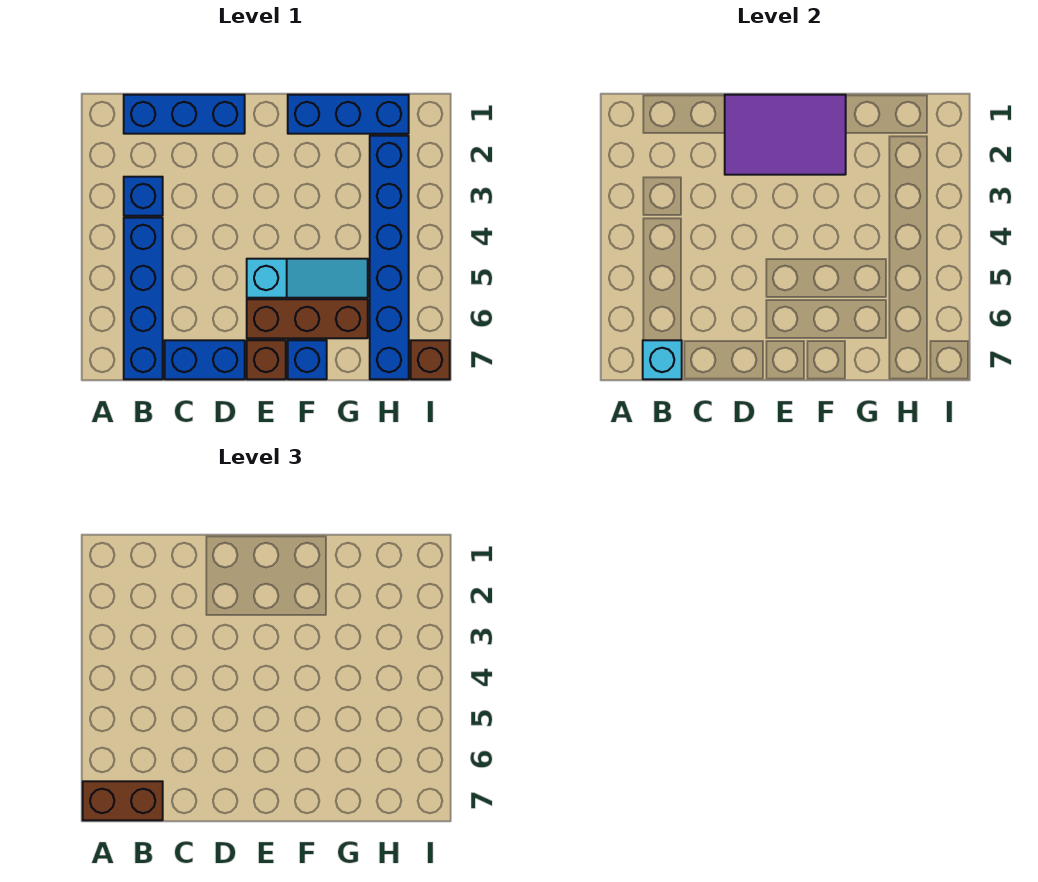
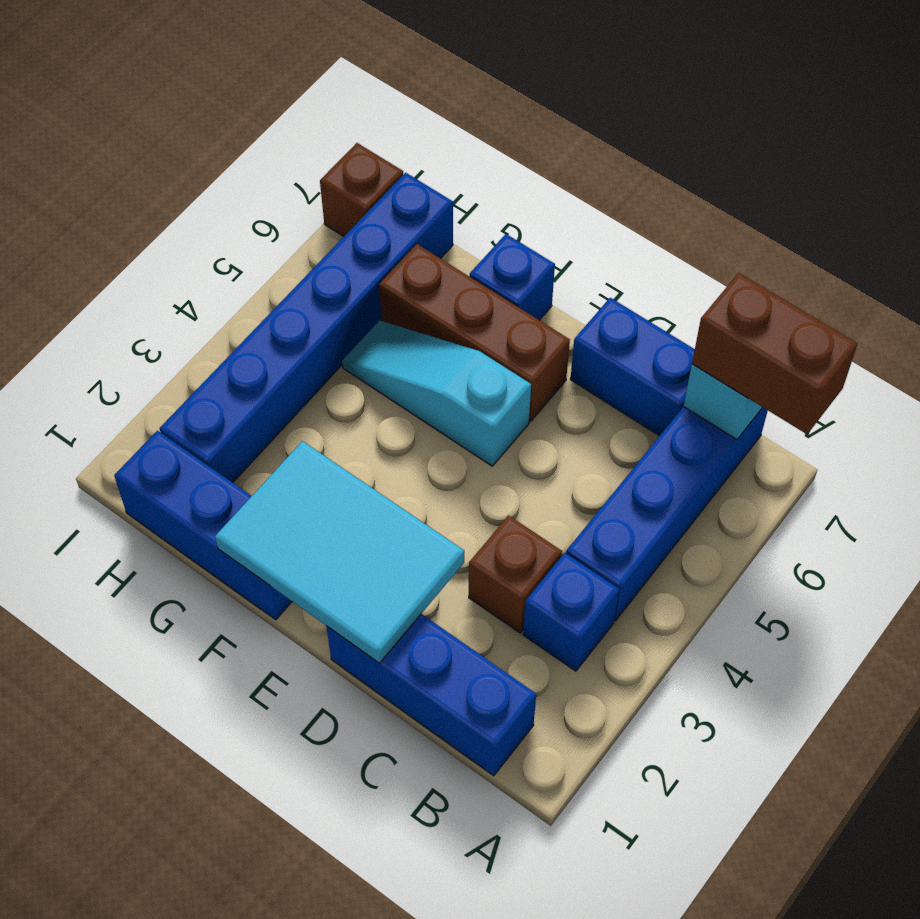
purple 2x3 tile [725,95,846,175] -> cyan 2x3 tile [215,441,464,663]
brown 1x1 brick [247,340,286,379] -> brown 1x1 brick moved to [469,516,562,633]

